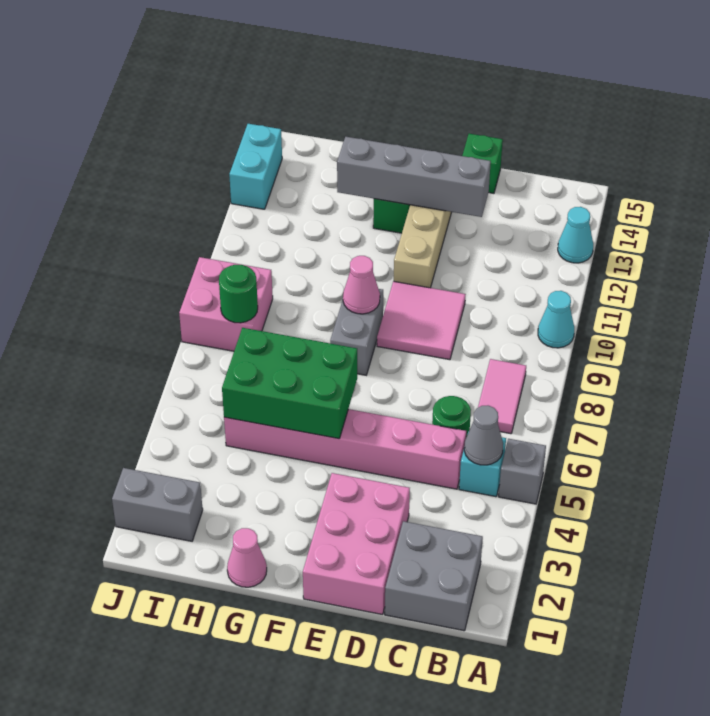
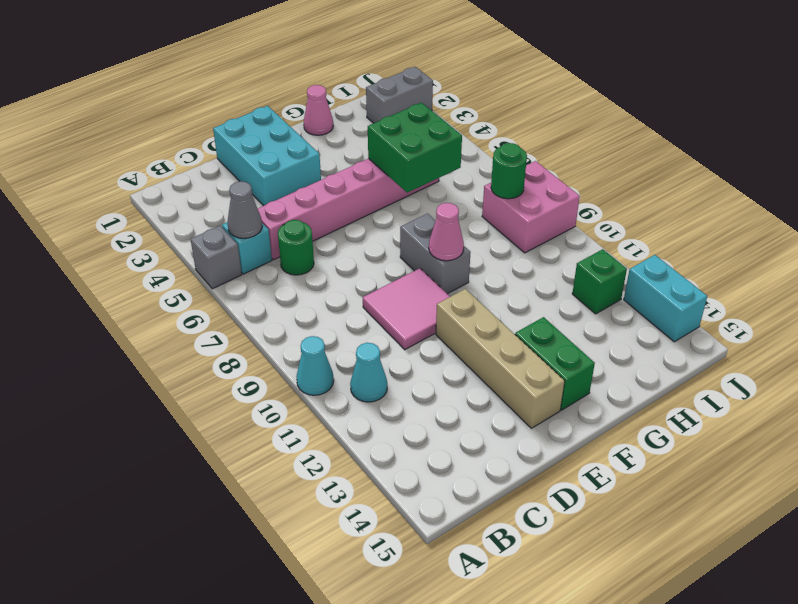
cyan 1x1 cone [558,207,593,263] -> cyan 1x1 cone moved to [350,343,387,402]
grey 2x2 brick [385,521,483,631] -> none
pink 1x2 tile [478,359,526,434] -> none
pink 2x3 brick [303,473,410,615] -> cyan 2x3 brick [213,106,321,206]
grey 1x4 brick [337,137,491,217] -> none
green 1x1 brick [462,134,503,193] -> green 1x1 brick moved to [572,249,627,314]
green 2x3 brick [222,328,357,439] -> green 2x2 brick [368,103,462,193]

